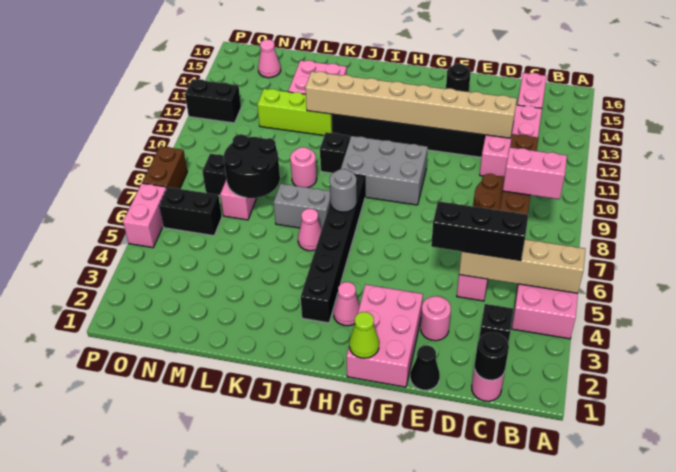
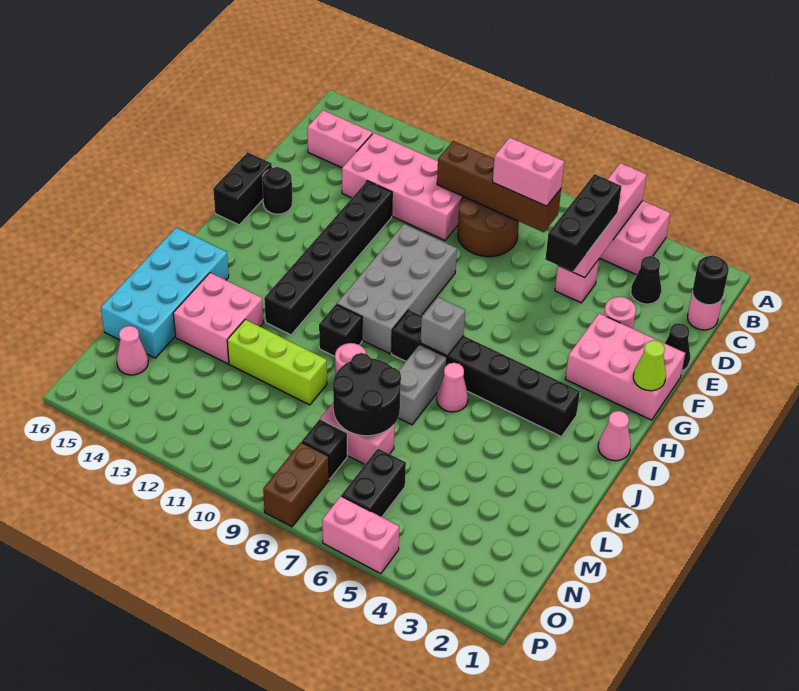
tan 1x4 brick [459,239,585,293] -> pink 1x4 brick [573,163,647,278]
pink 1x2 brick [503,148,567,199] -> pink 1x2 brick turned to [493,138,564,206]
black 1x1 brick [479,304,514,343] -> black 1x1 cone [631,256,661,304]
pink 2x3 brick [480,105,542,176] -> pink 2x4 brick [342,133,463,240]
tan 1x8 brick [305,72,517,138] -> none
grey 2x3 brick [341,136,428,205] -> grey 2x4 brick [337,224,457,354]
pink 1x1 cone [333,282,360,326] -> pink 1x1 cone moved to [598,411,631,461]
grey 1x1 round brick [330,169,357,212] -> grey 1x1 brick [421,297,465,356]
none -> cyan 2x4 brick [101,228,229,358]
lime 1x3 brick [257,89,332,135] -> lime 1x3 brick turned to [227,320,327,405]
black 1x2 brick [185,79,241,123] -> black 1x2 brick moved to [213,152,272,225]
brown 1x2 brick [142,146,187,189] -> brown 1x2 brick turned to [263,442,329,527]

